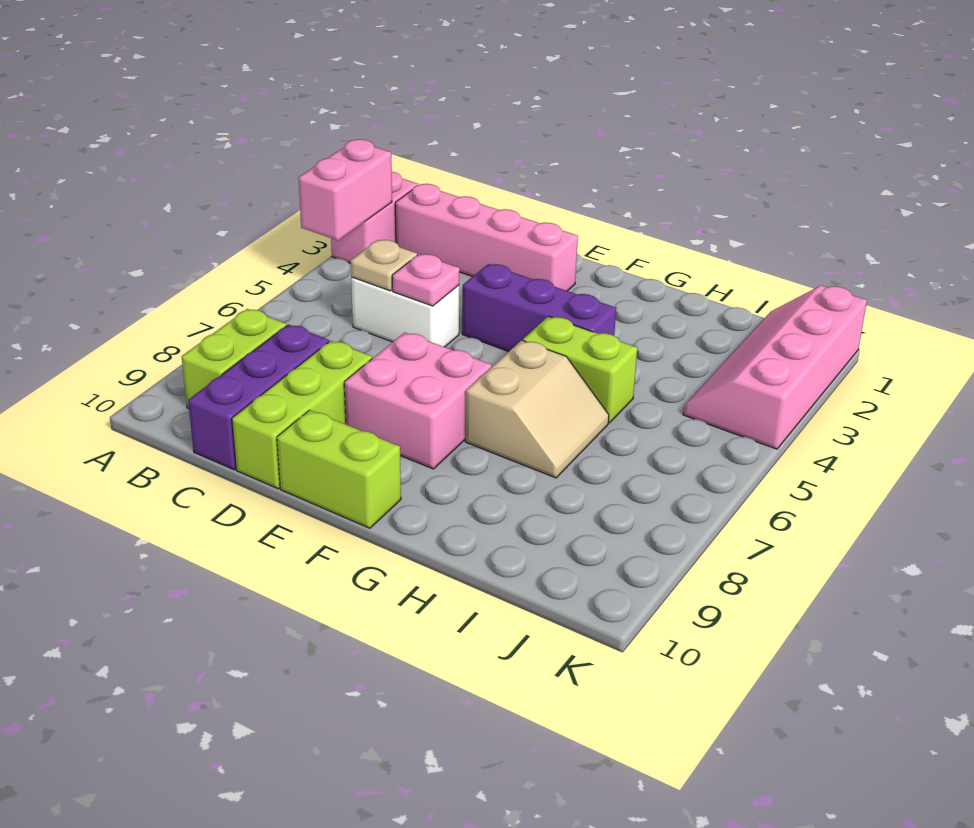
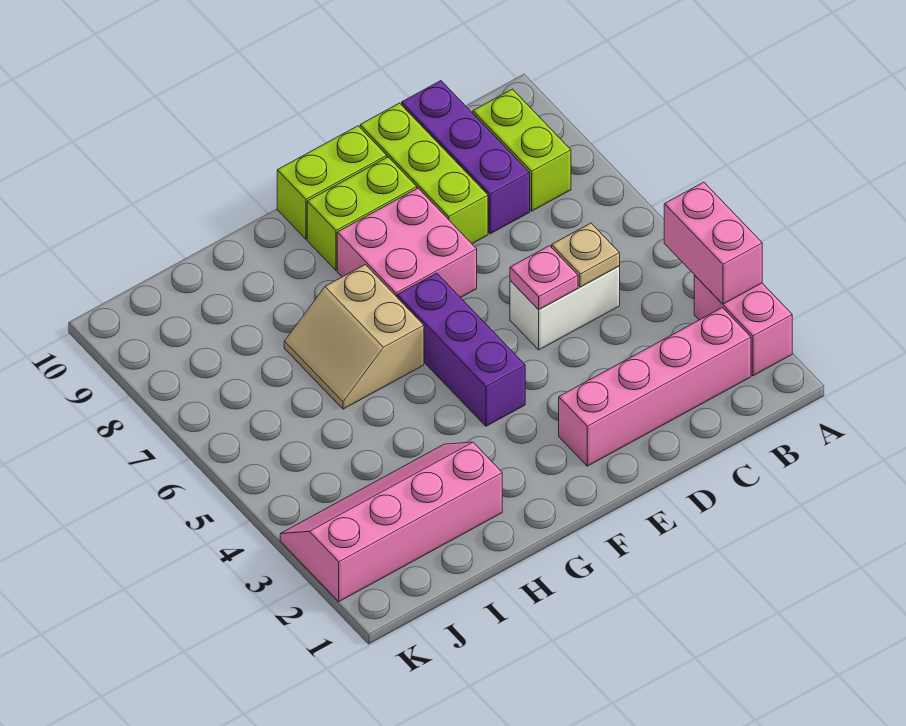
purple 1x3 brick [462,264,616,351] -> purple 1x3 brick turned to [397,273,525,426]
lime 1x2 brick [523,316,637,423] -> lime 1x2 brick moved to [307,157,417,270]
pink 2x4 slope [683,285,867,449] -> pink 2x4 slope turned to [280,442,502,602]

